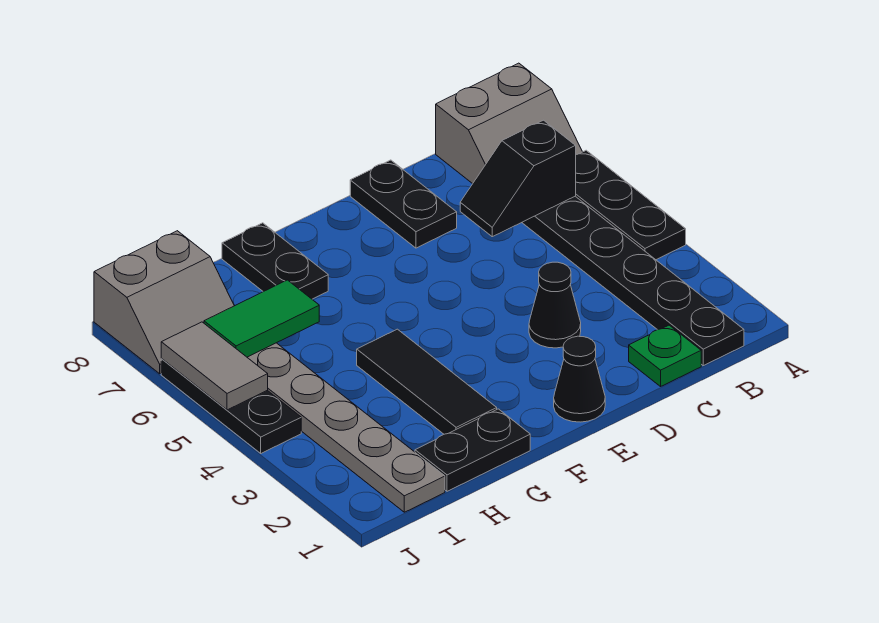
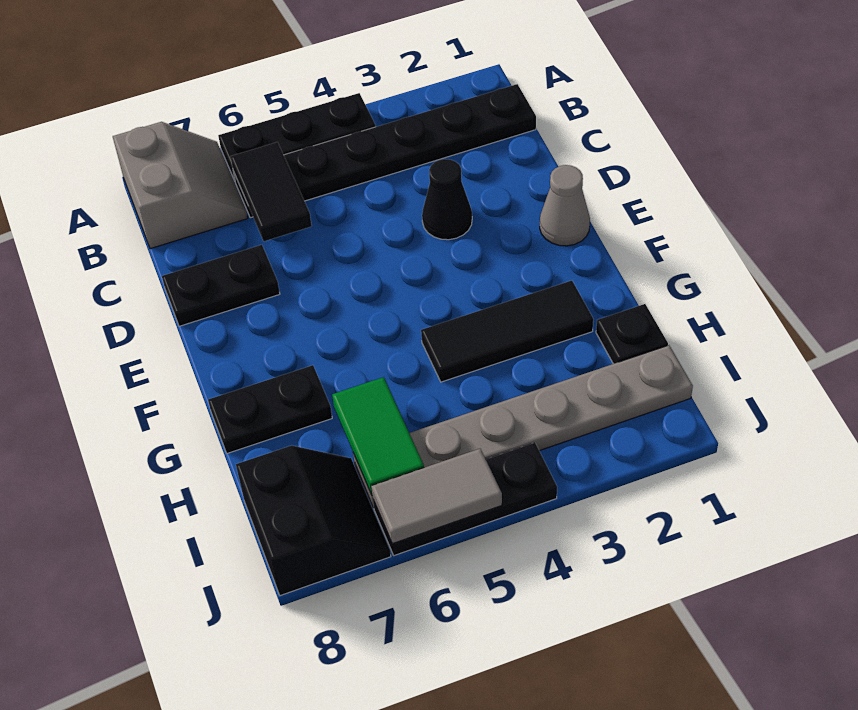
black 1x2 slope [460,120,576,237] -> black 1x2 tile [231,142,312,241]
green 1x1 plate [629,325,701,386] -> none
black 1x1 cone [554,336,605,422] -> grey 1x1 cone [540,165,590,246]
black 1x2 plate [415,409,530,491] -> black 1x1 plate [596,304,668,364]
grey 2x2 slope [94,231,234,374] -> black 2x2 slope [236,446,391,596]

